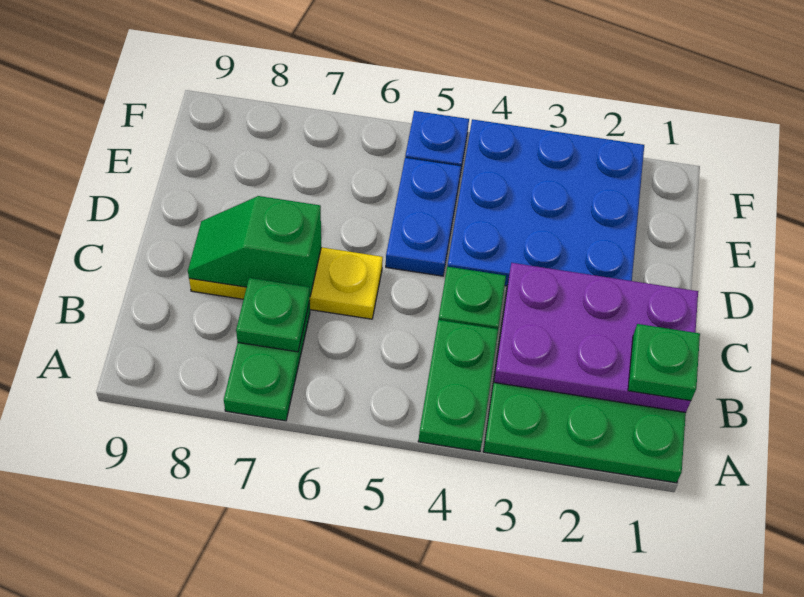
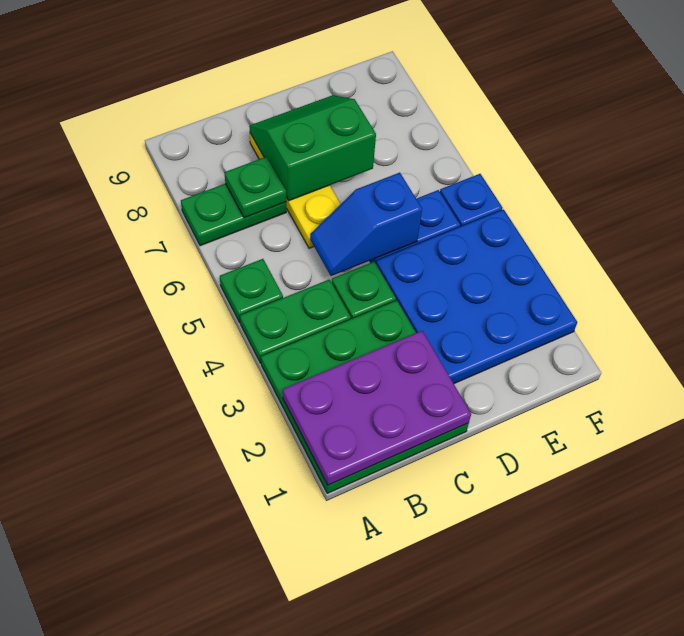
purple 2x3 plate [494,263,698,412] -> purple 2x3 plate turned to [283,331,471,485]
green 1x1 plate [628,324,700,401] -> green 1x1 plate moved to [220,259,283,322]
none -> blue 1x2 slope [310,173,422,276]
green 1x2 slope [188,196,321,296] -> green 2x2 slope [249,95,376,201]

